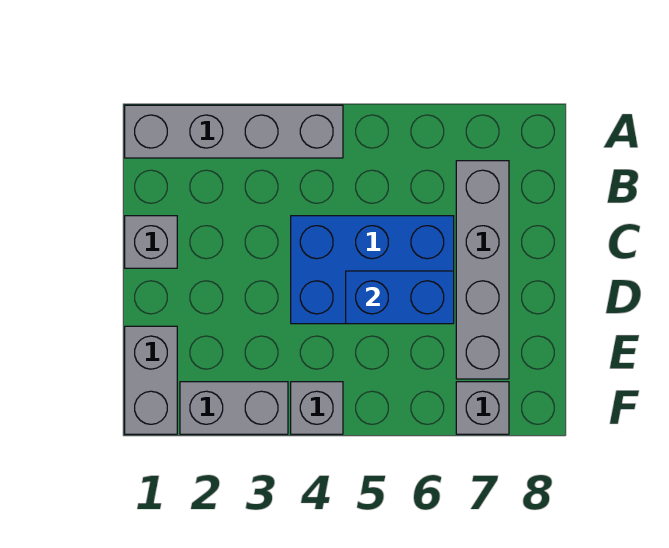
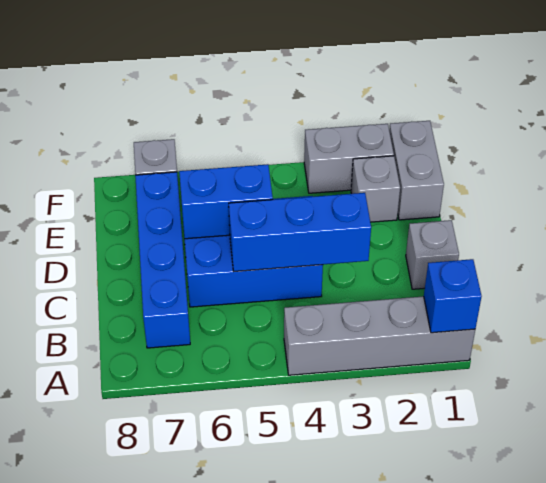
none -> blue 1x1 brick [424,259,482,333]
grey 1x4 brick [456,161,509,379] -> blue 1x4 brick [135,172,190,348]
none -> blue 1x3 brick [229,193,371,271]
grey 1x1 brick [291,382,343,434] -> grey 1x1 brick moved to [351,156,400,222]

